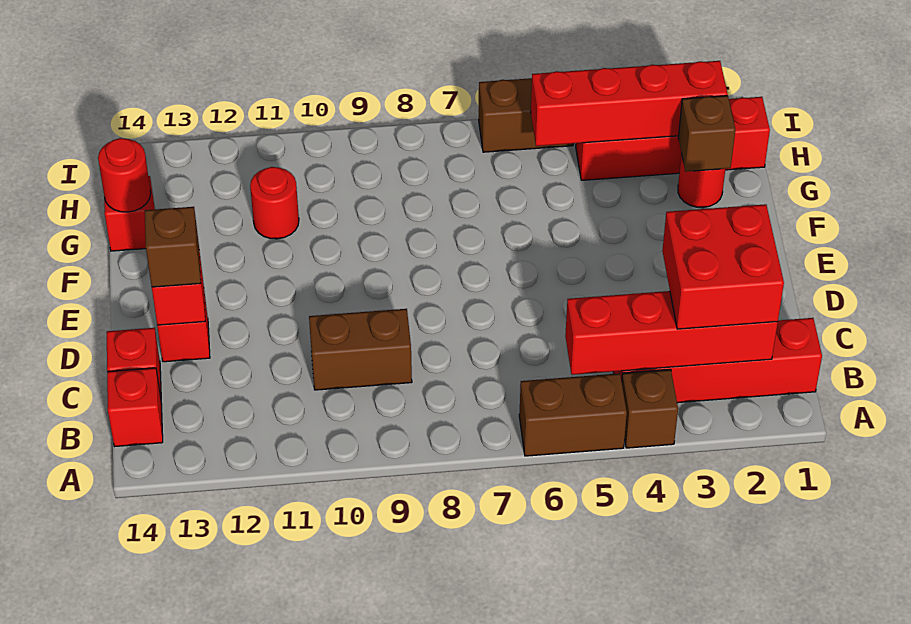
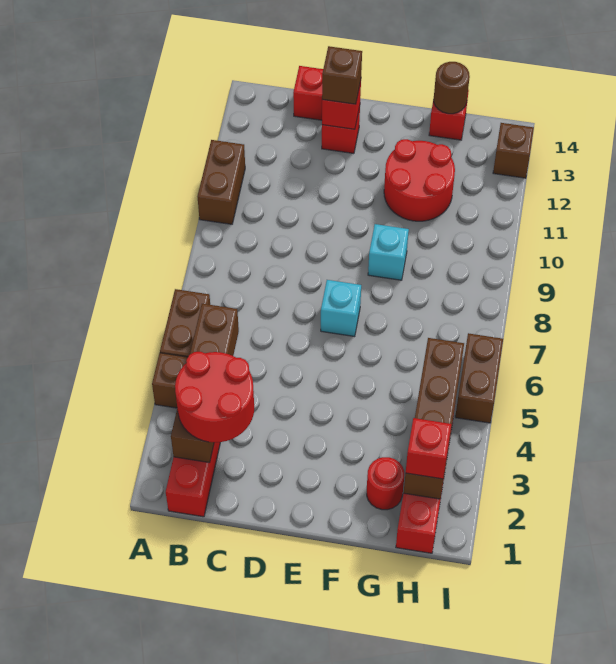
red 1x4 brick [565,291,778,375] -> brown 1x4 brick [171,304,239,463]
red 2x2 brick [662,204,784,329] -> red 2x2 round brick [175,352,254,442]
red 1x1 brick [107,368,163,447] -> red 1x1 brick moved to [406,418,451,479]
brown 1x2 brick [309,309,412,390] -> brown 1x2 brick moved to [198,140,245,224]
none -> cyan 1x1 brick [321,280,361,337]
none -> cyan 1x1 brick [368,224,409,280]
brown 1x1 brick [678,96,735,172] -> brown 1x1 brick moved to [493,123,534,178]
red 1x1 round brick [250,167,299,239] -> red 2x2 round brick [384,139,455,221]
red 1x1 round brick [98,138,151,212] -> brown 1x1 round brick [434,62,470,114]
red 1x4 brick [531,61,728,146] -> brown 1x4 brick [404,338,464,499]

